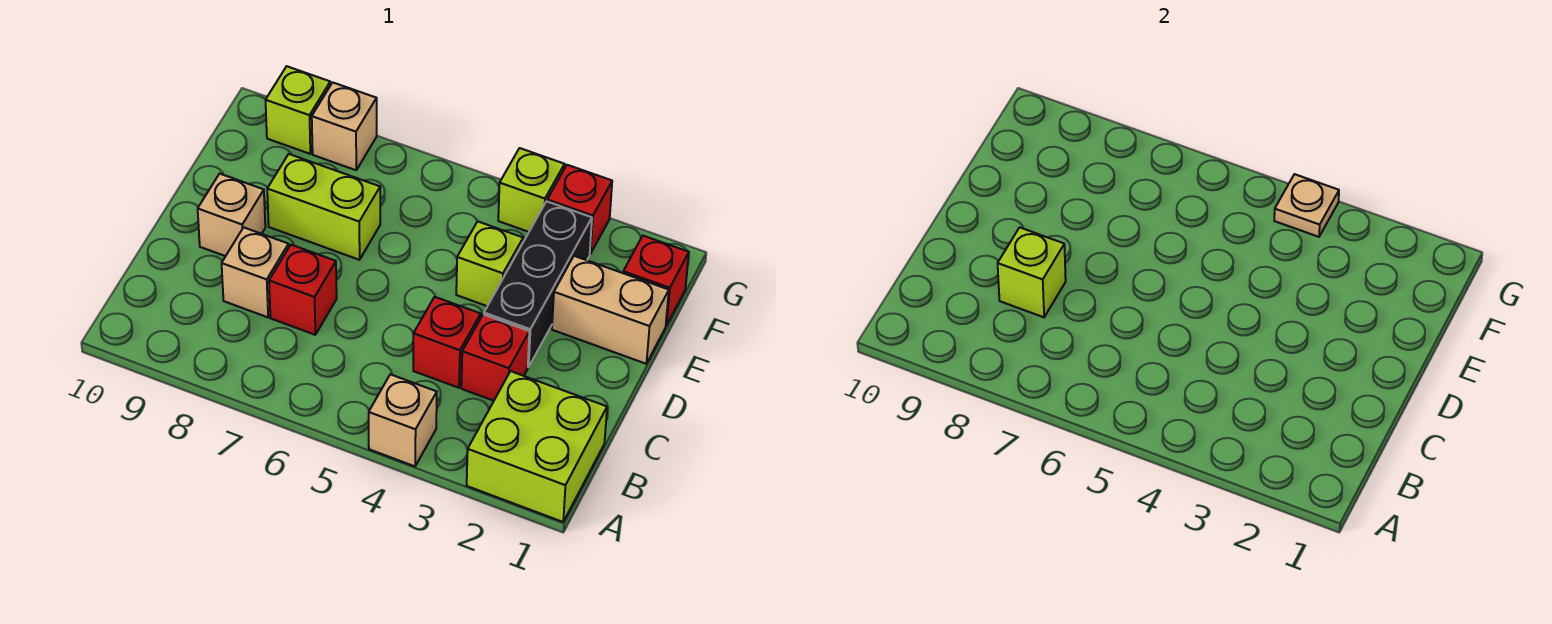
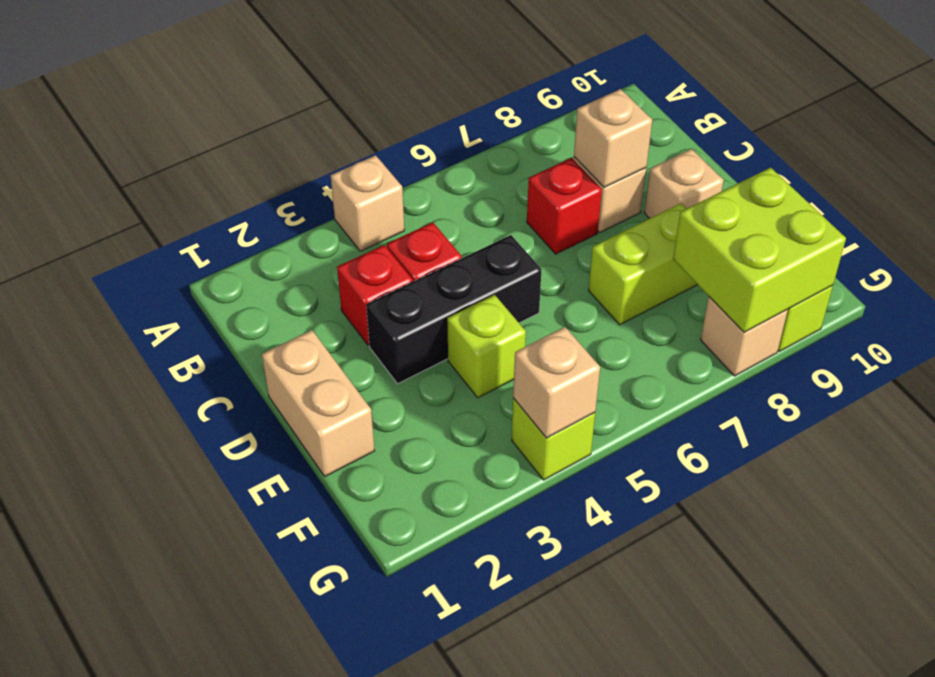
lime 2x2 brick [467,371,607,522] -> lime 2x2 brick moved to [673,168,846,333]
lime 1x1 brick [998,227,1066,317] -> tan 1x1 brick [574,89,652,187]
black 1x3 brick [484,201,592,367] -> black 1x3 brick turned to [366,235,542,384]
tan 1x2 brick [552,256,669,364] -> tan 1x2 brick turned to [262,330,374,476]
red 1x1 brick [623,236,689,326] -> none
red 1x1 brick [547,165,612,254] -> none
tan 1x1 plate [1274,174,1339,237] -> tan 1x1 brick [513,327,600,438]

